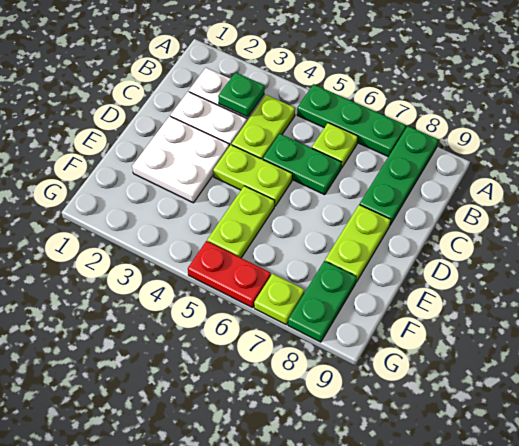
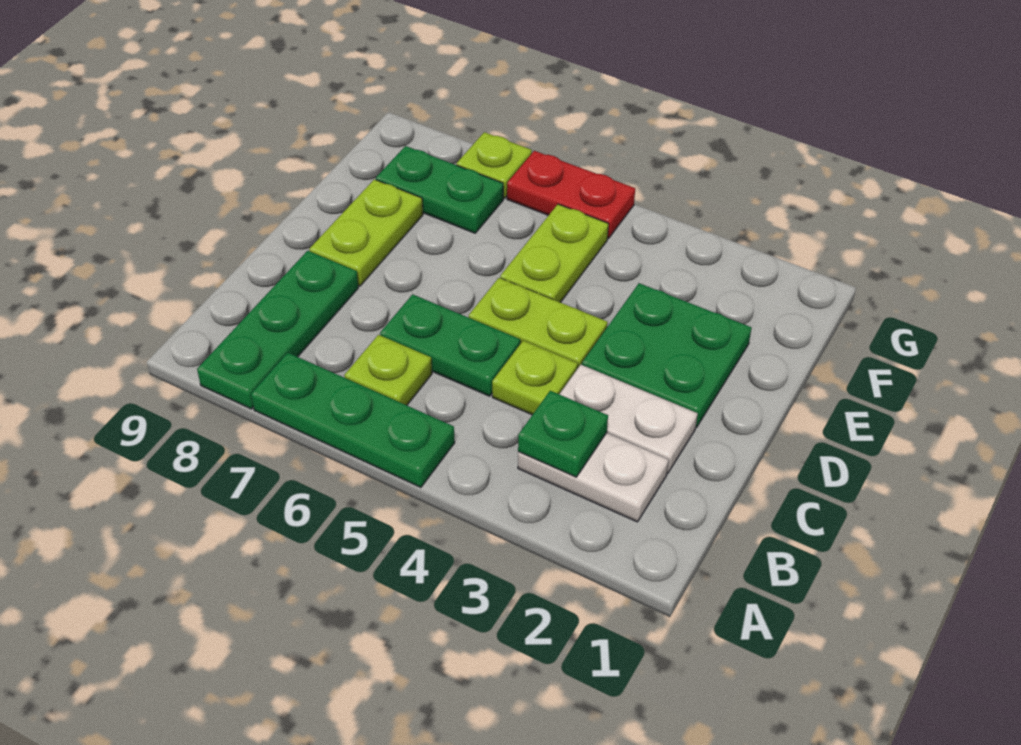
lime 1x2 plate [232,95,295,159] -> lime 1x1 plate [492,341,578,415]
white 2x2 plate [132,116,229,203] -> green 2x2 plate [582,283,752,428]
green 1x2 plate [288,261,357,342] -> green 1x2 plate turned to [376,146,503,233]

